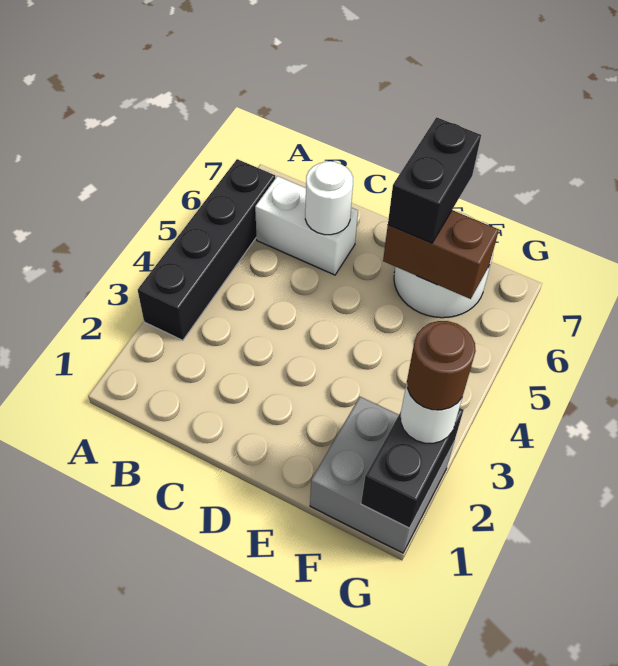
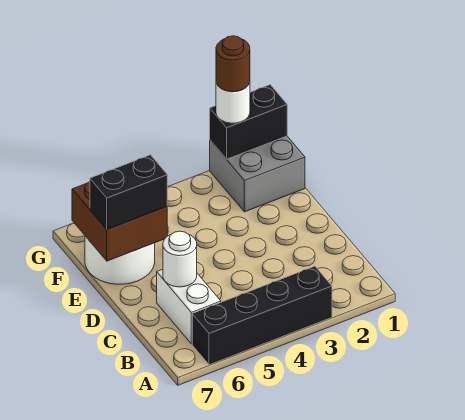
brown 1x2 brick [383,210,499,299] -> brown 2x2 brick [72,182,167,261]

